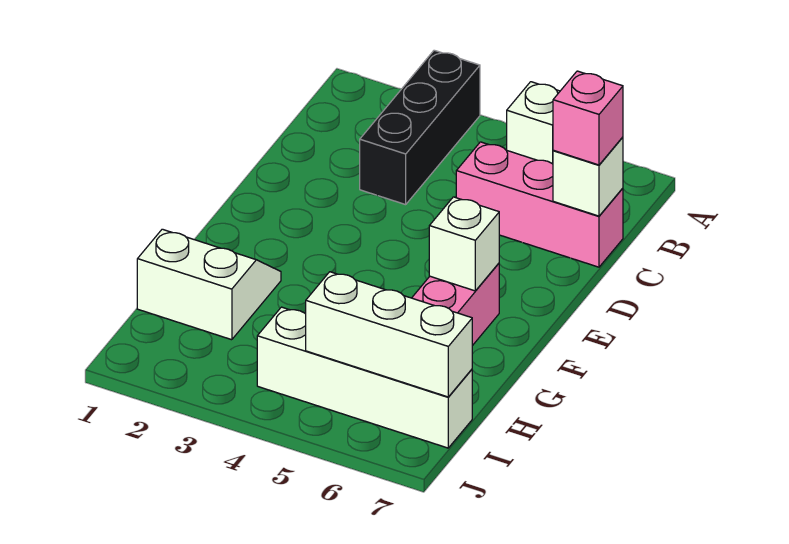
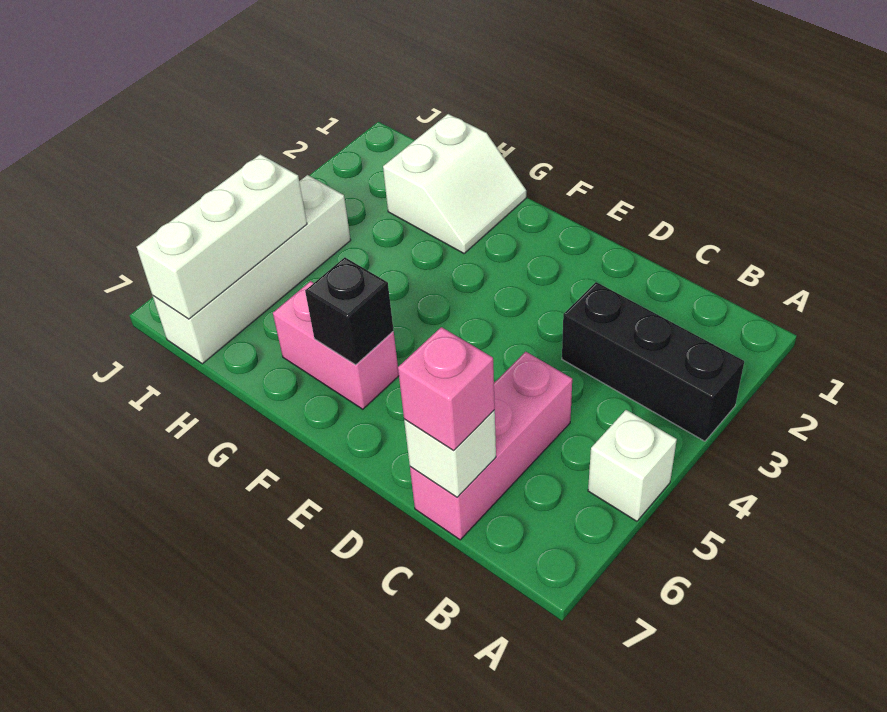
white 1x1 brick [429,197,499,291] -> black 1x1 brick [305,257,394,365]

